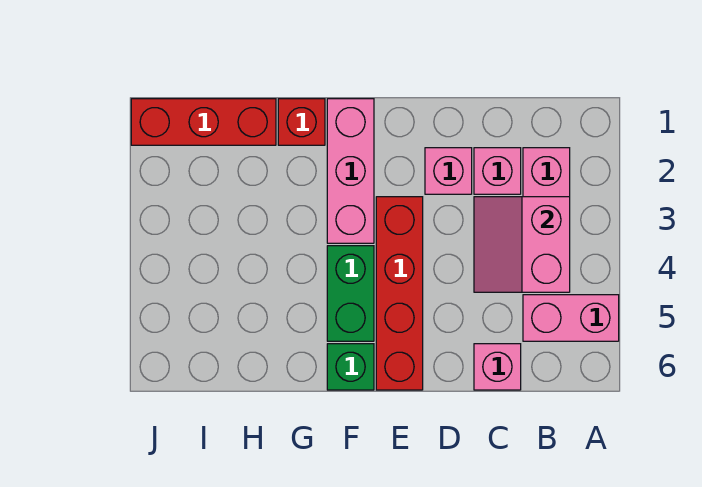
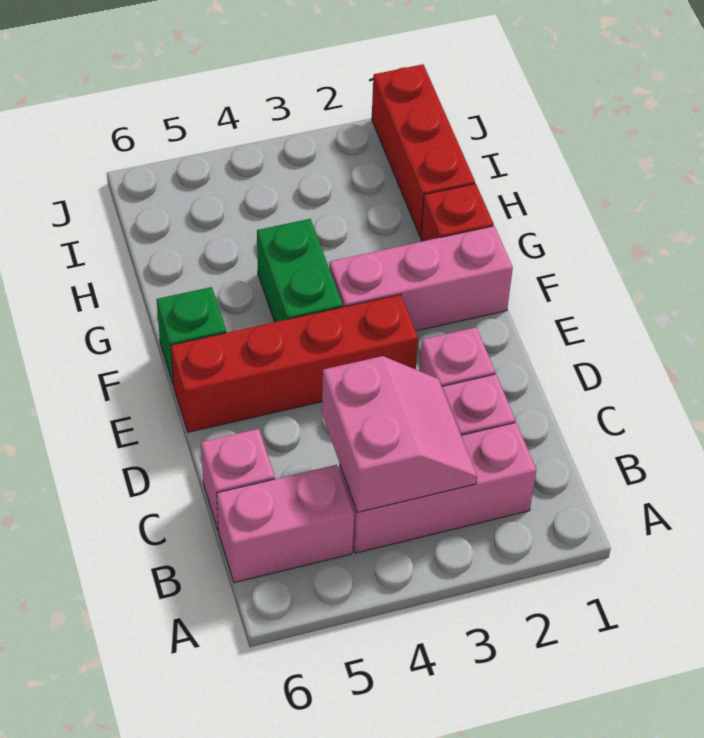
pink 1x2 brick [523,295,619,341] -> pink 1x2 brick turned to [217,465,354,583]
pink 2x2 slope [474,197,570,292] -> pink 2x2 slope turned to [322,356,477,513]
green 1x2 brick [327,246,374,341] -> green 1x2 brick turned to [257,219,343,322]

